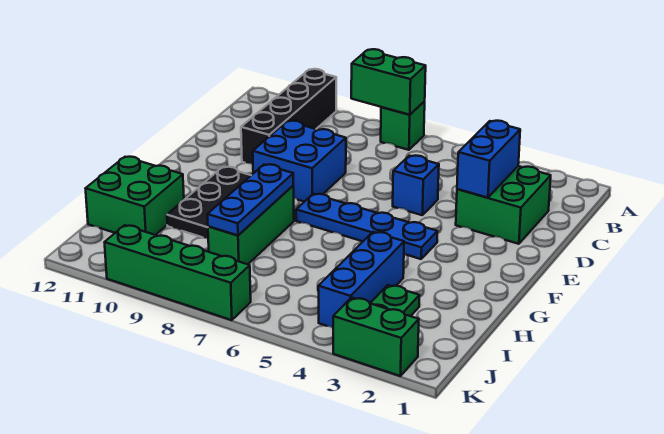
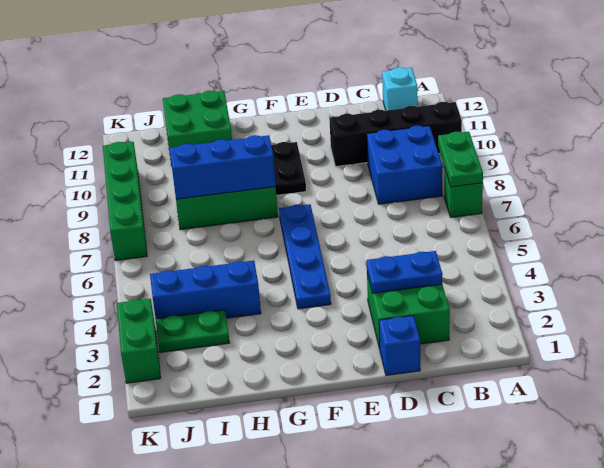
green 1x2 brick [351,49,426,115] -> green 1x2 plate [438,132,483,187]
none -> cyan 1x1 brick [382,67,418,110]
blue 1x2 brick [457,121,520,198] -> blue 1x2 plate [367,251,443,293]
blue 1x1 brick [393,156,439,215] -> blue 1x1 brick moved to [379,316,420,375]
blue 2x2 brick [253,121,346,202] -> blue 2x2 brick moved to [367,126,443,204]
blue 1x3 plate [207,164,293,235] -> blue 1x3 brick [170,135,276,199]

